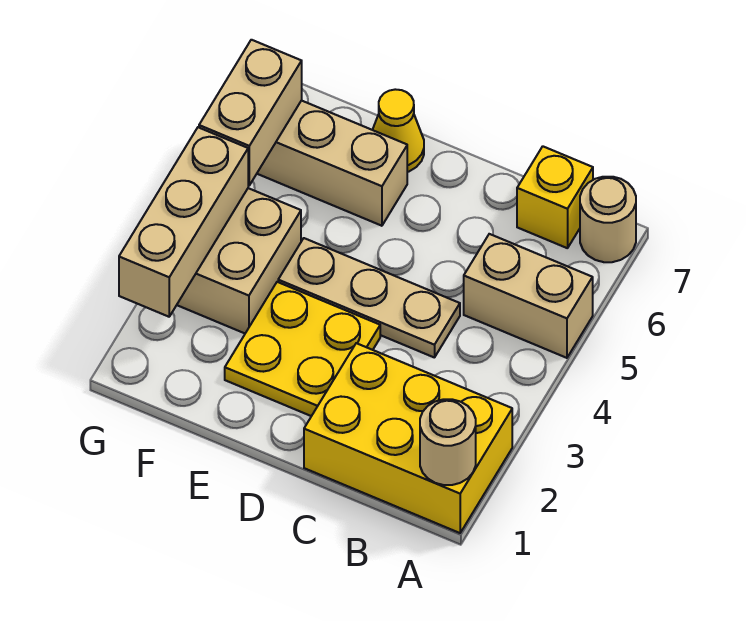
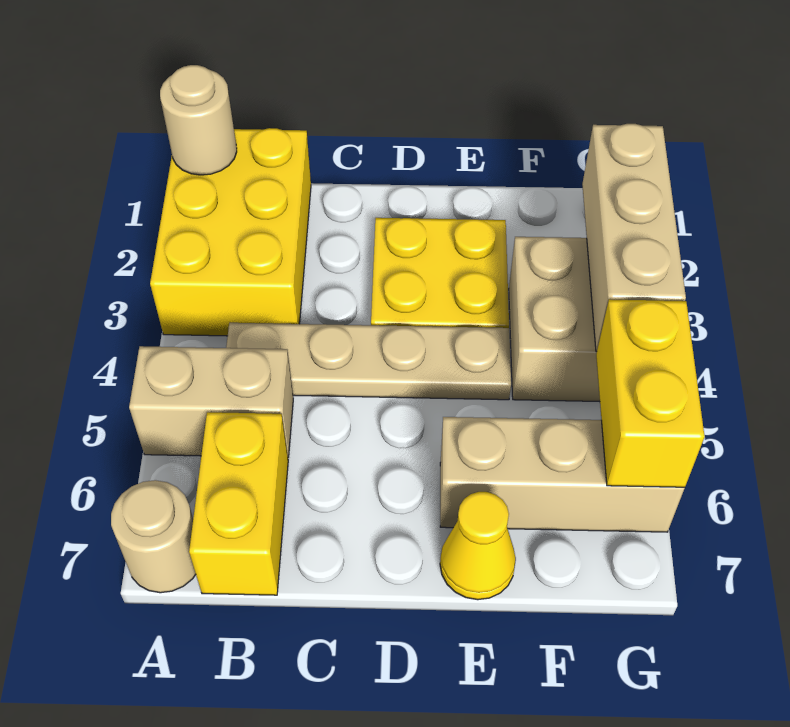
yellow 2x3 brick [304,343,512,533] -> yellow 2x3 brick turned to [150,128,311,336]
yellow 1x1 brick [517,146,593,248] -> yellow 1x2 brick [189,412,288,595]
tan 1x3 plate [278,238,460,358] -> tan 1x4 plate [226,323,511,400]
tan 1x2 brick [199,40,302,185] -> yellow 1x2 brick [596,299,705,488]

